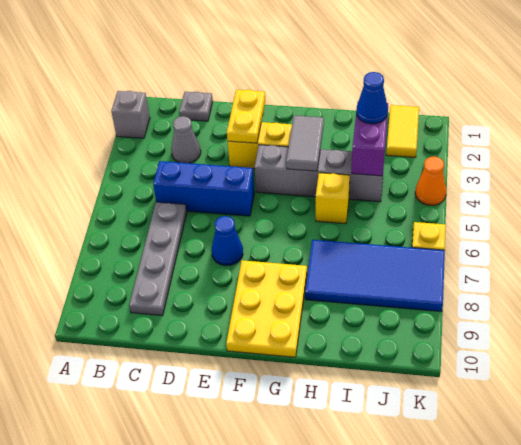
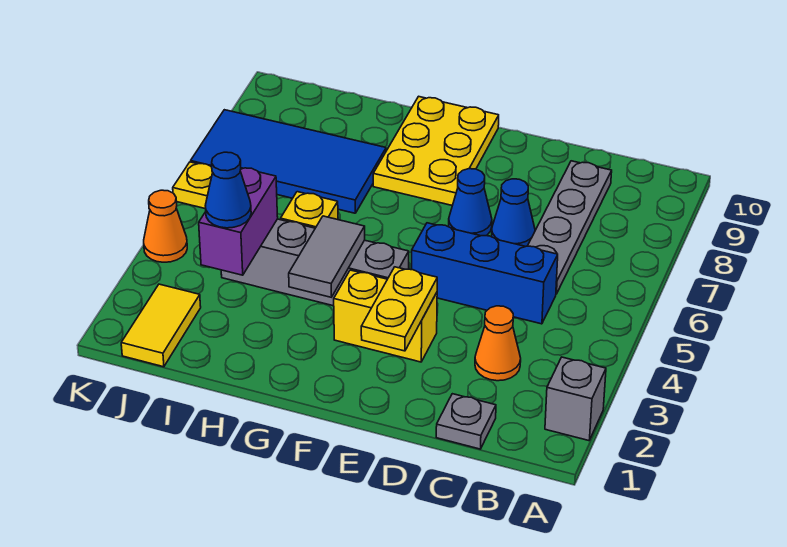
grey 1x1 cone [171,116,201,163] -> orange 1x1 cone [475,306,521,381]
none -> blue 1x1 cone [492,179,535,247]

